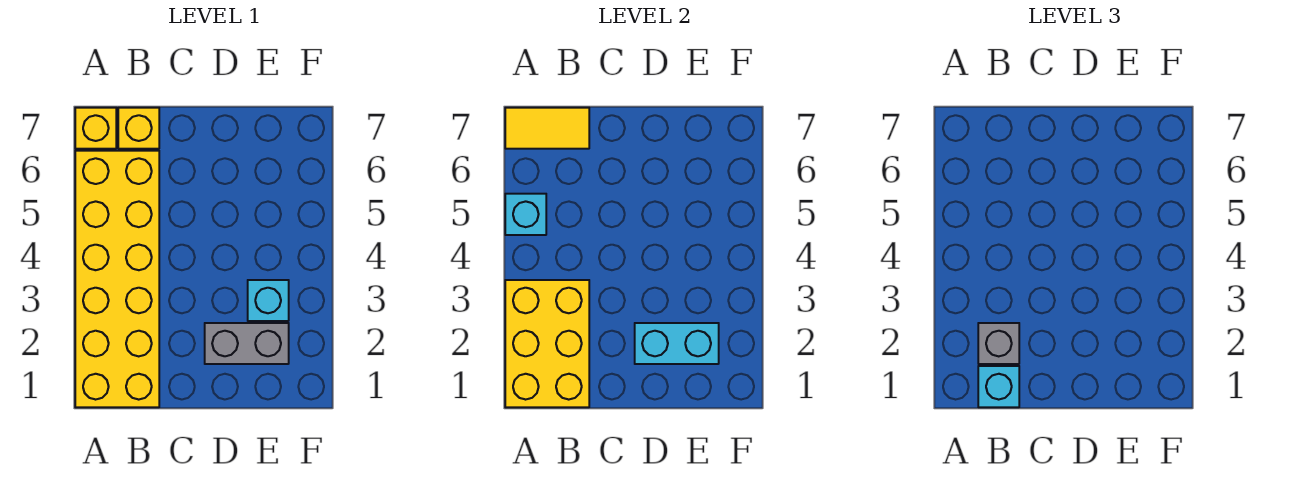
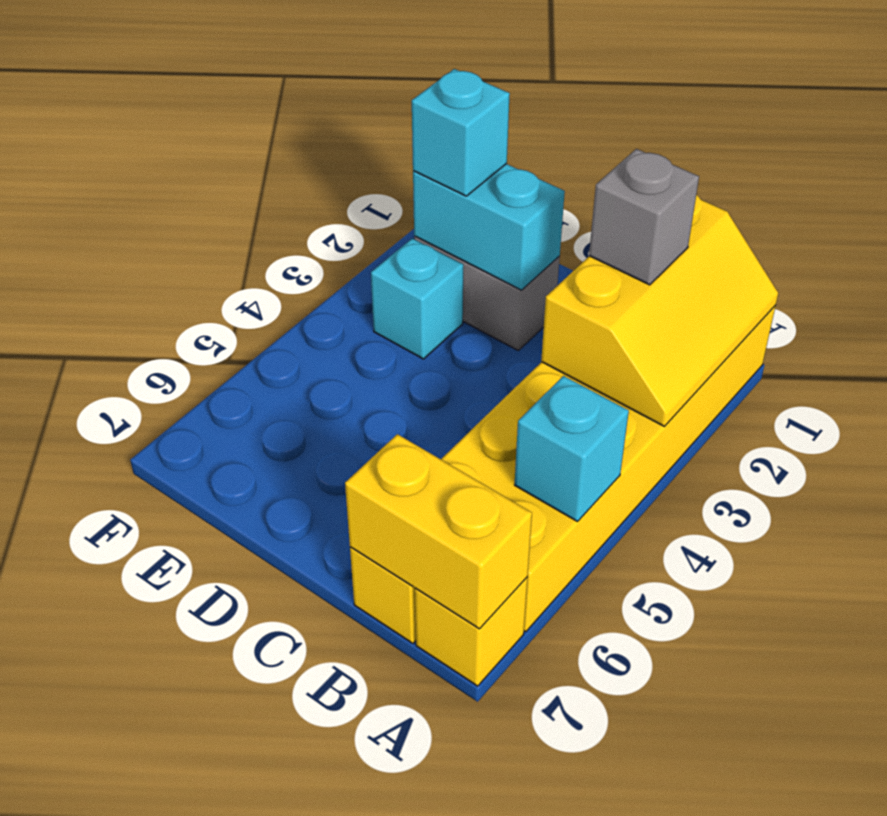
yellow 2x3 brick [505,280,589,407] -> yellow 2x3 slope [541,195,778,426]
yellow 1x2 tile [505,108,589,149] -> yellow 1x2 brick [345,434,532,629]
cyan 1x1 brick [978,366,1019,407] -> cyan 1x1 brick moved to [412,69,510,196]

